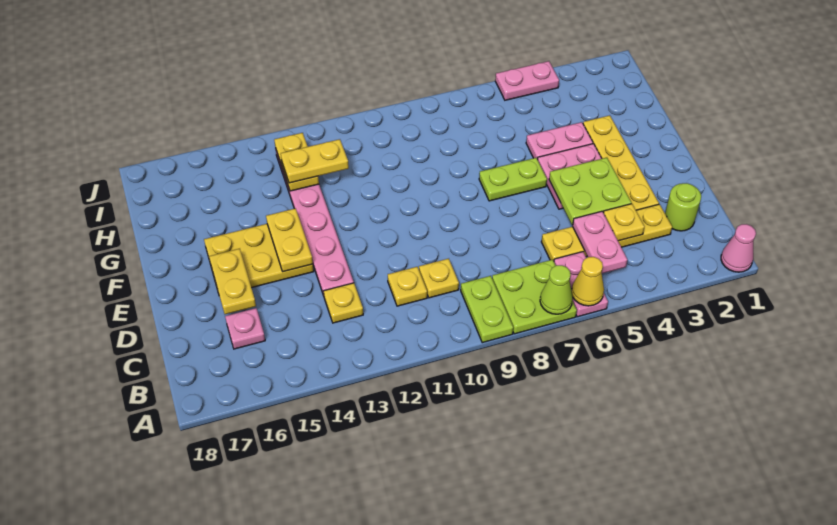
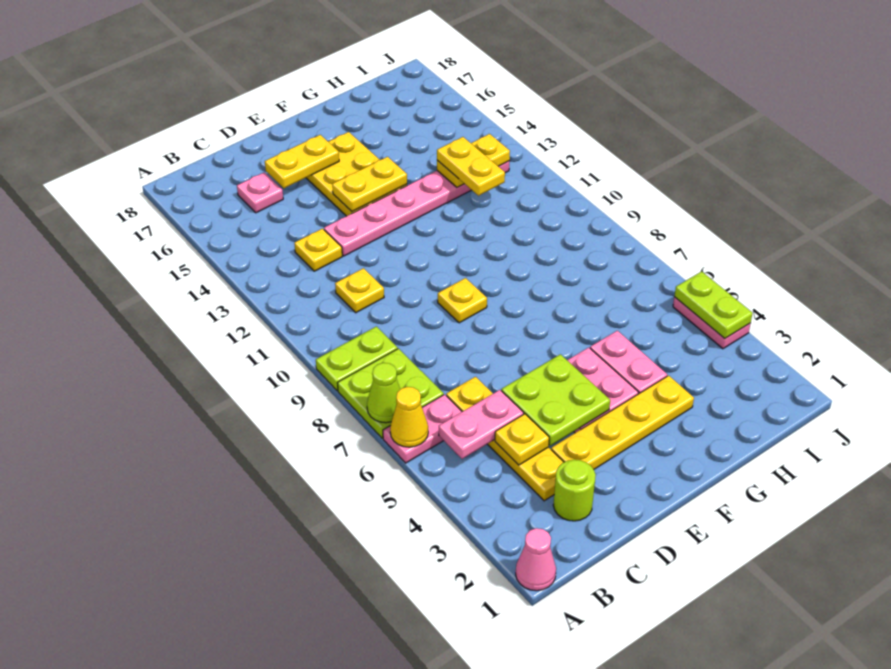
yellow 1x1 plate [419,259,459,298] -> yellow 1x1 plate moved to [438,278,487,323]
lime 1x2 plate [479,158,547,201] -> lime 1x2 plate moved to [674,271,753,339]

